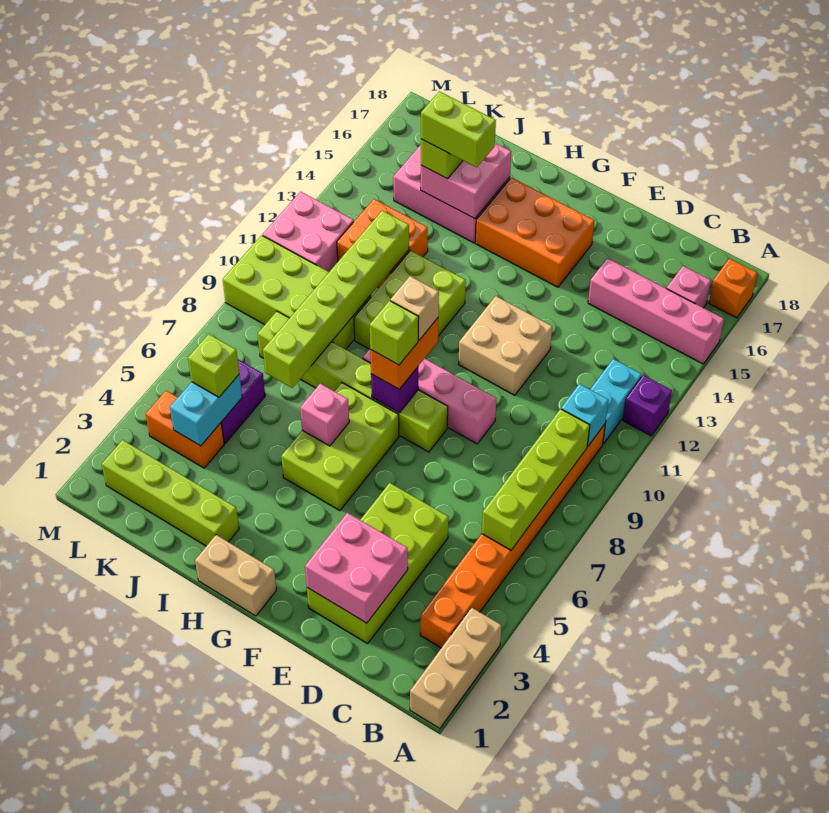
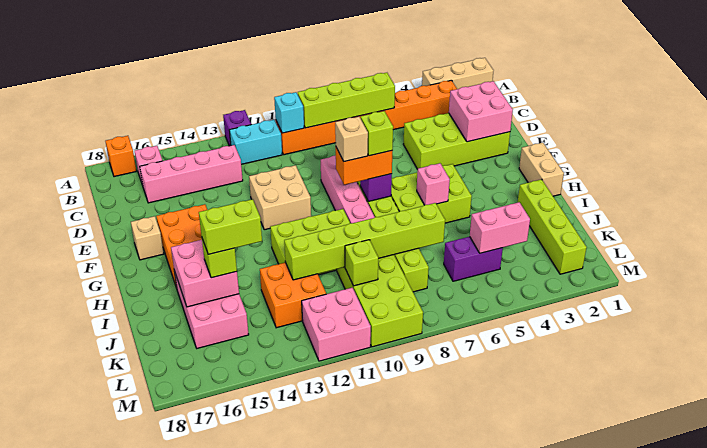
pink 1x4 brick [588,258,724,364] -> pink 1x4 brick turned to [140,145,243,203]
none -> tan 1x1 brick [131,216,164,260]
lime 1x2 brick [421,91,496,167] -> lime 1x2 brick turned to [199,199,262,254]
orange 1x2 brick [146,391,224,468] -> none
cyan 1x2 brick [170,375,242,446] -> pink 1x2 brick [470,202,530,253]
lime 1x1 brick [188,334,239,397] -> lime 1x1 brick moved to [345,240,378,286]

